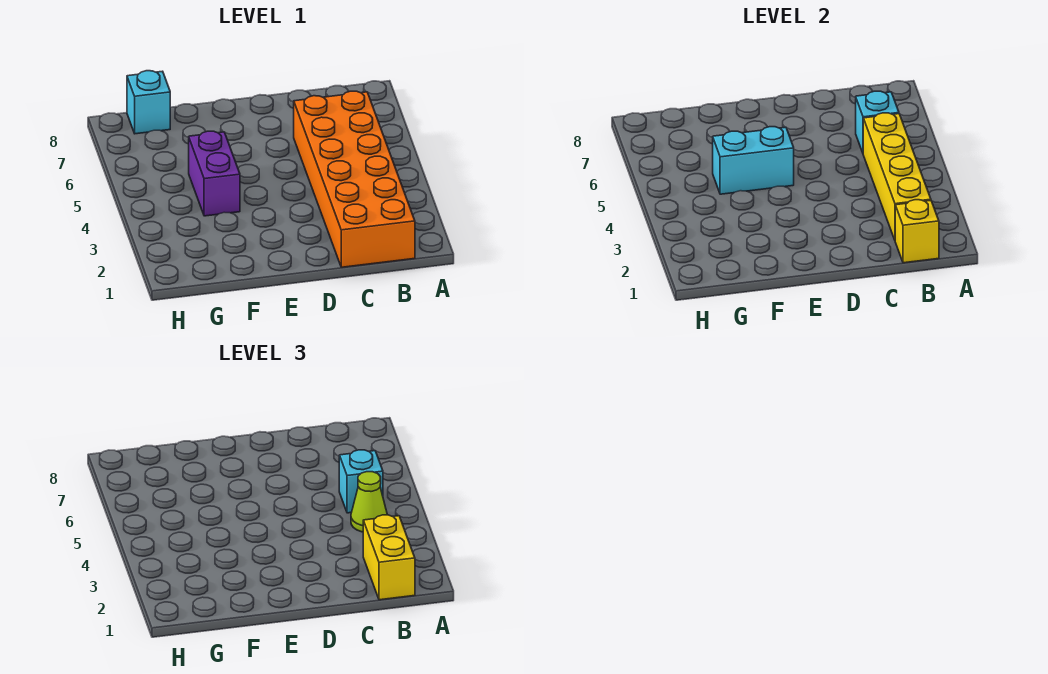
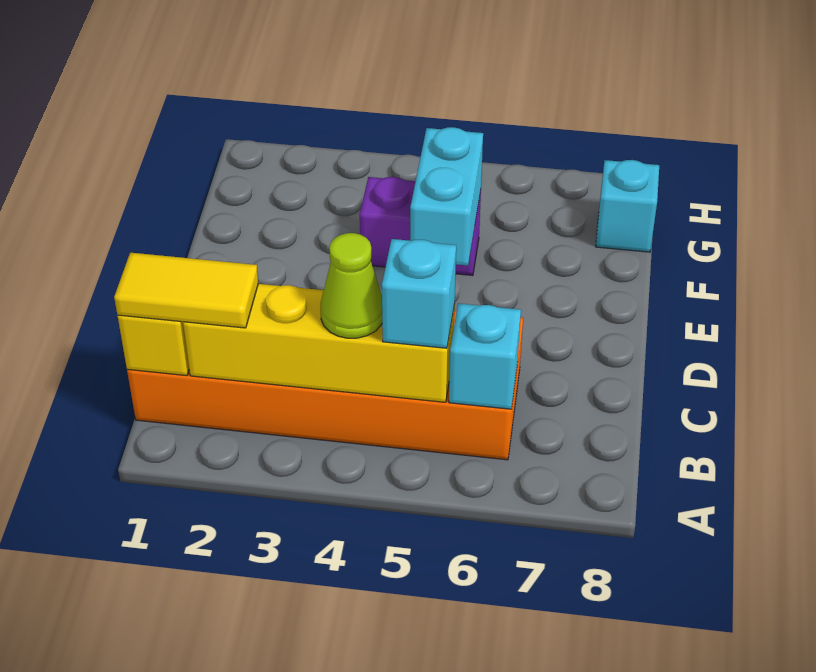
yellow 1x2 brick [363,515,415,600] -> yellow 1x2 tile [114,253,258,328]

